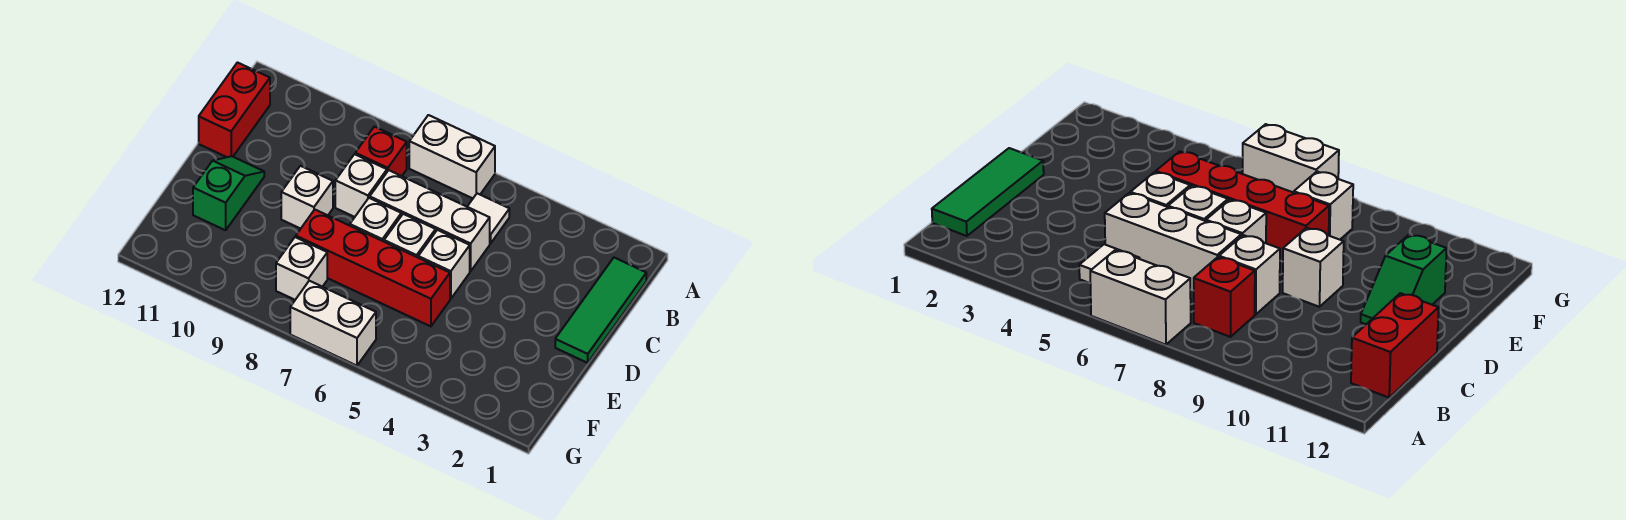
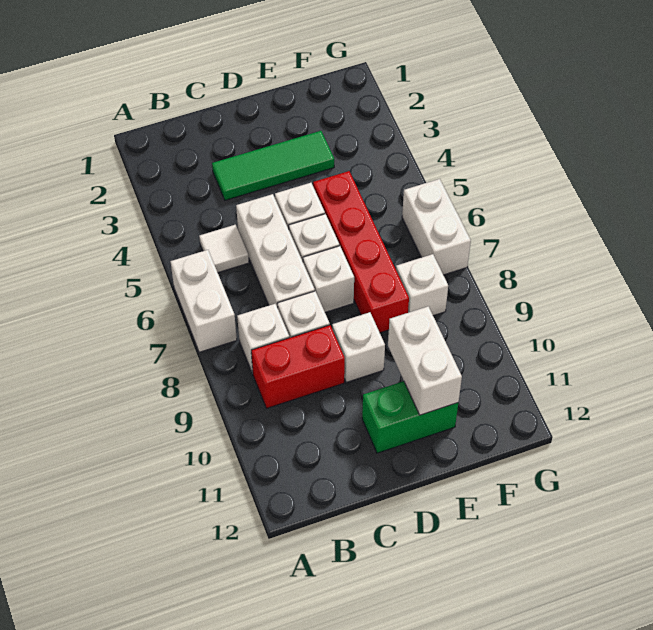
green 1x3 tile [555,258,646,363] -> green 1x3 tile moved to [212,131,334,200]
red 1x1 brick [355,127,407,176] -> white 1x1 brick [237,304,289,374]
red 1x2 brick [199,63,270,157] -> red 1x2 brick moved to [251,325,345,408]
green 1x2 slope [193,156,264,230] -> green 1x2 brick [362,381,458,453]
none -> white 1x2 brick [388,306,462,415]

